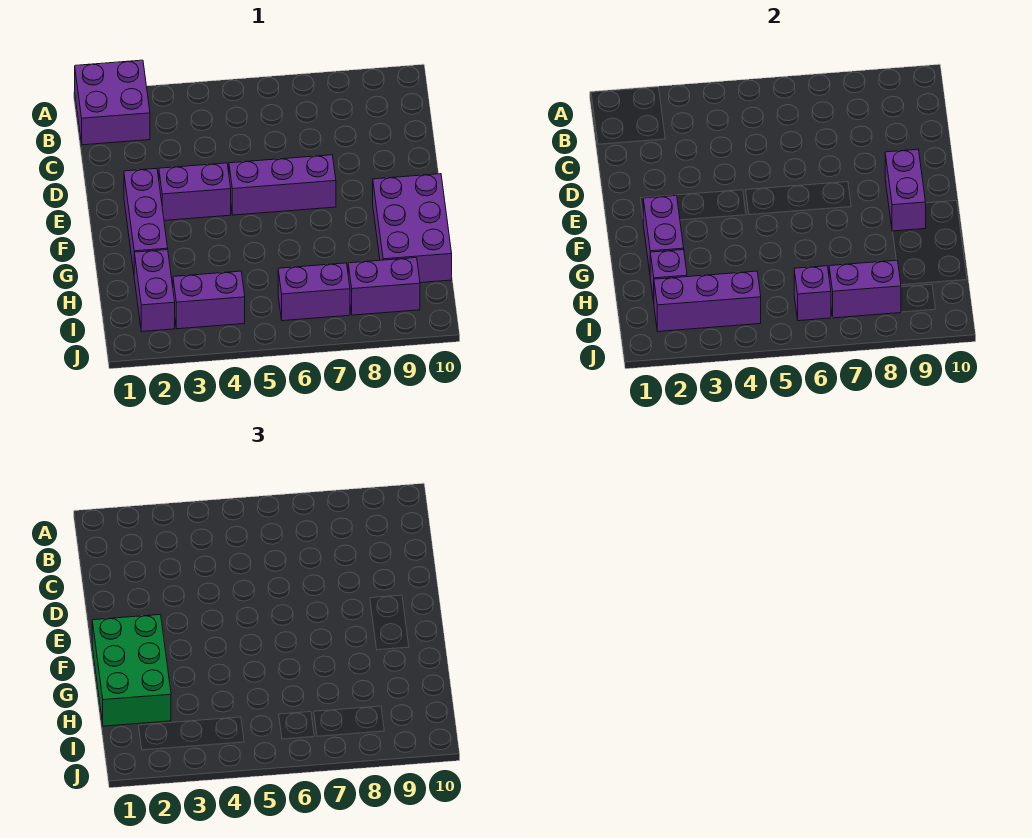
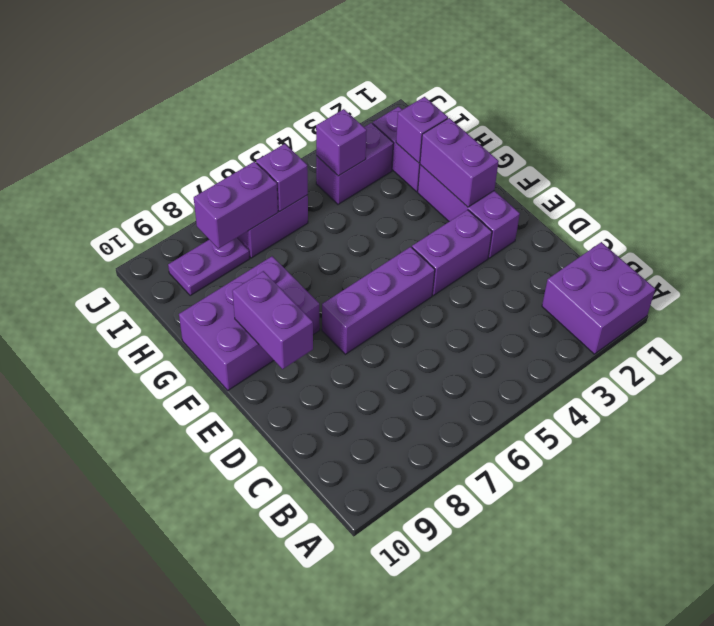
green 2x3 brick [92,615,171,726] -> none
purple 2x3 brick [373,174,452,283] -> purple 2x3 brick turned to [179,256,320,390]
purple 1x3 brick [654,271,761,332] -> purple 1x1 brick [316,109,367,176]
purple 1x2 brick [348,258,420,315] -> purple 1x2 plate [168,238,250,296]

